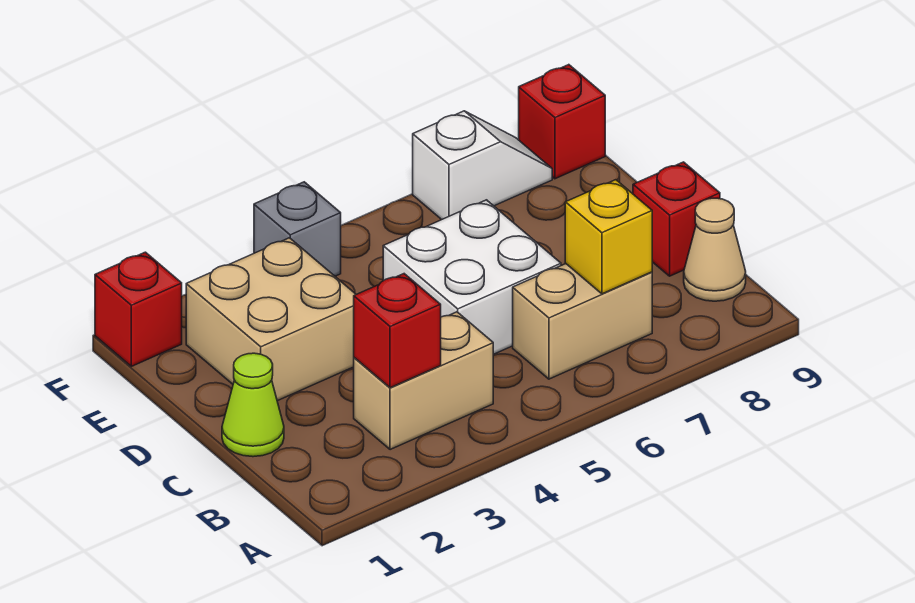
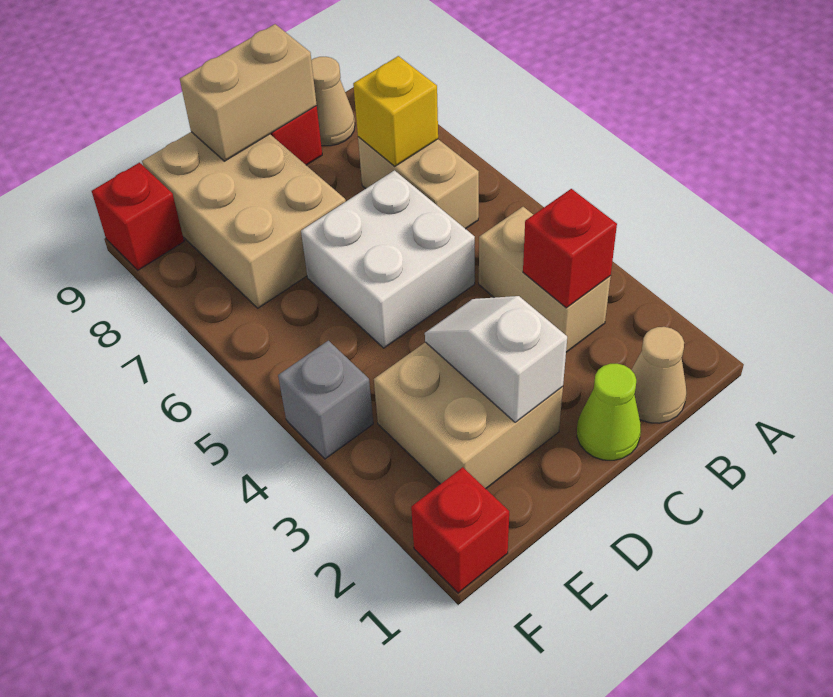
none -> tan 1x1 cone [632,327,686,423]
none -> tan 1x2 brick [180,24,317,161]
none -> tan 2x3 brick [142,132,346,308]
white 1x2 slope [413,111,552,220] -> white 1x2 slope moved to [425,296,567,422]

